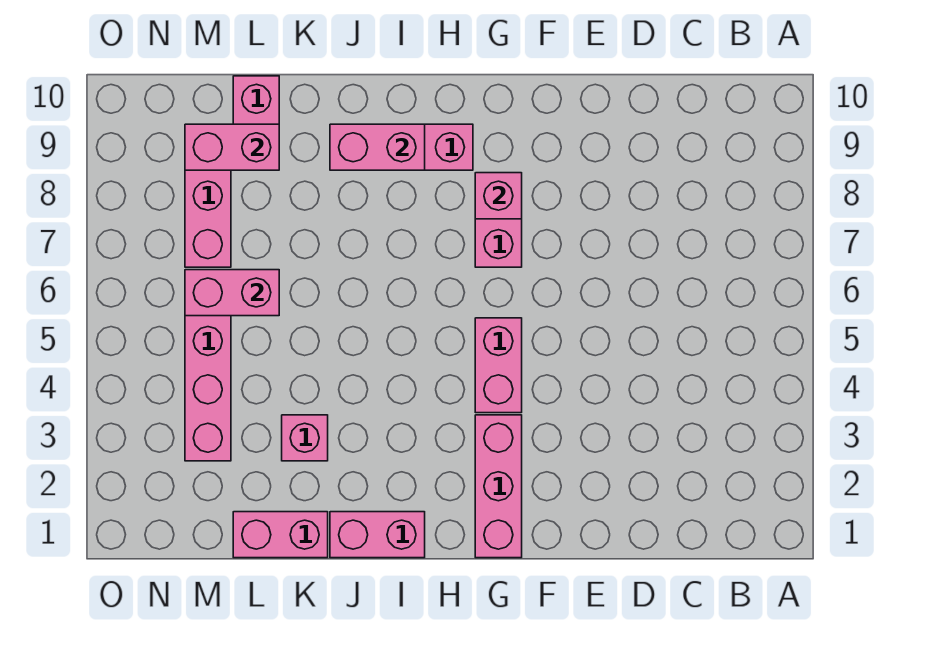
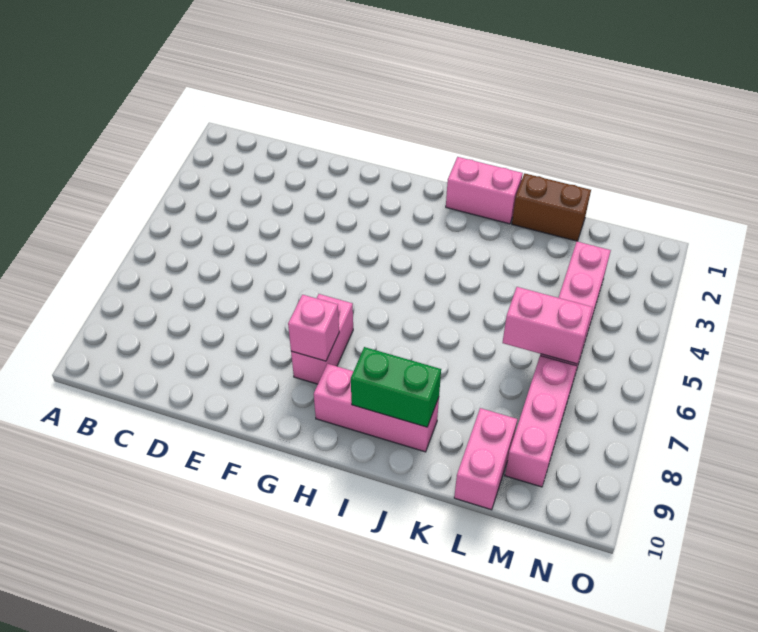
pink 1x3 brick [475,415,522,558] -> none
pink 1x2 brick [475,318,522,413] -> none
pink 1x2 brick [330,124,425,170] -> green 1x2 brick [351,347,441,427]
pink 1x2 brick [233,512,328,558] -> brown 1x2 brick [512,173,591,241]
pink 1x1 brick [282,415,328,461] -> none
pink 1x2 brick [185,124,279,170] -> none

